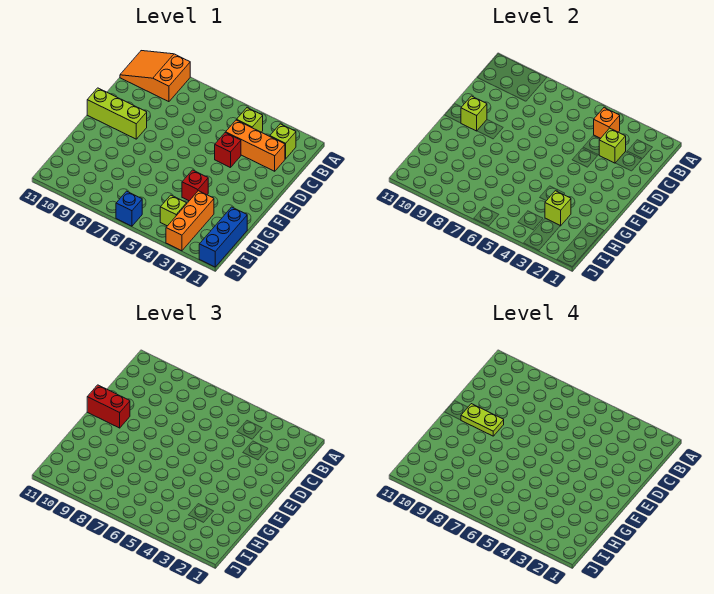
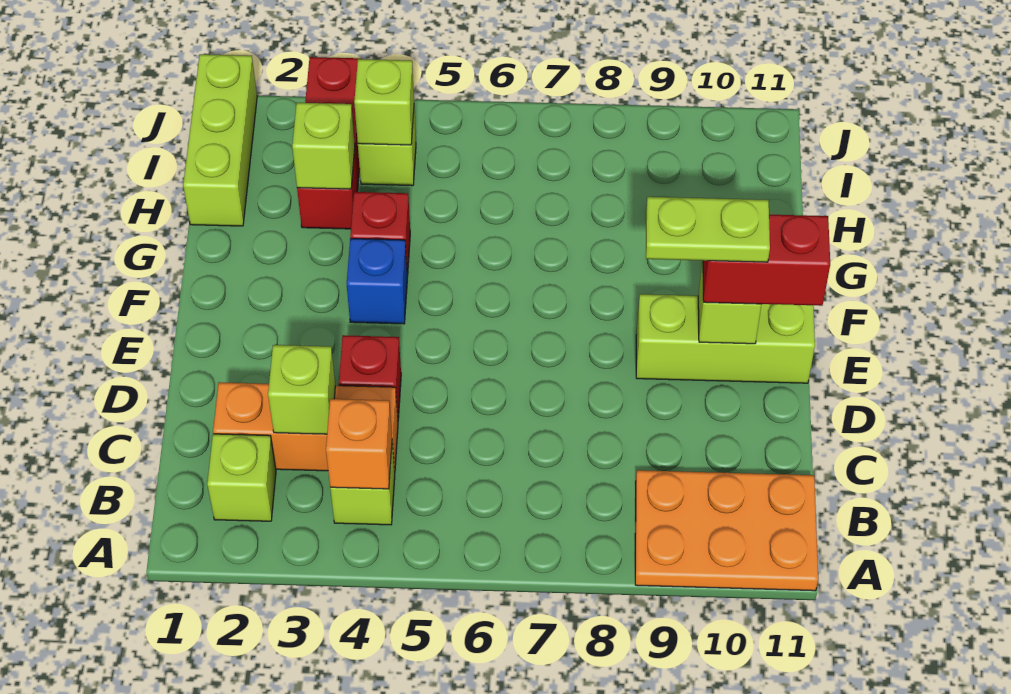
orange 2x3 slope [120,51,190,102] -> orange 2x3 plate [635,470,818,591]
blue 1x3 brick [199,207,247,267] -> lime 1x3 brick [183,54,257,226]
orange 1x3 brick [166,191,214,251] -> red 1x3 brick [297,57,362,229]
none -> lime 1x1 brick [354,59,414,145]
blue 1x1 brick [116,191,142,226] -> blue 1x1 brick moved to [347,239,407,324]

